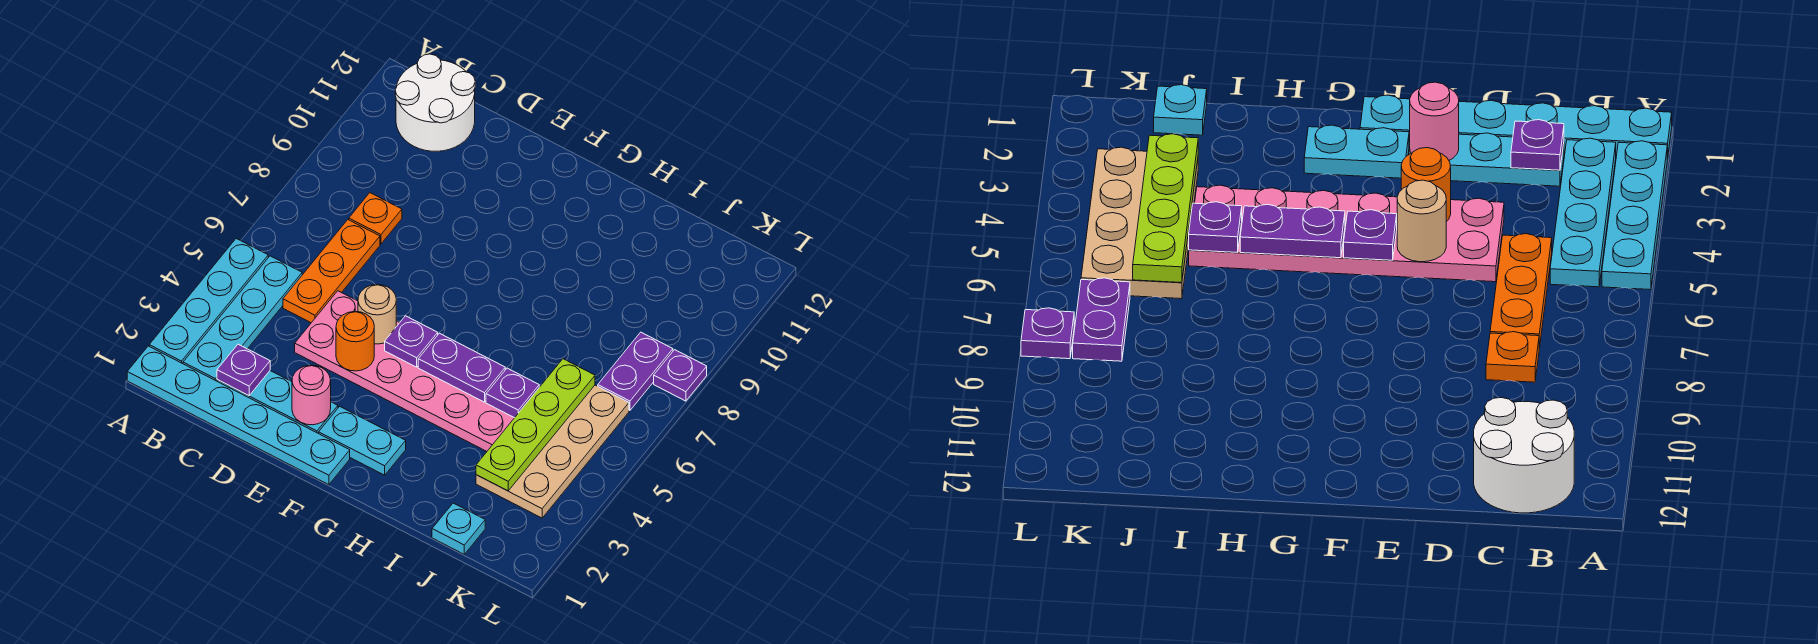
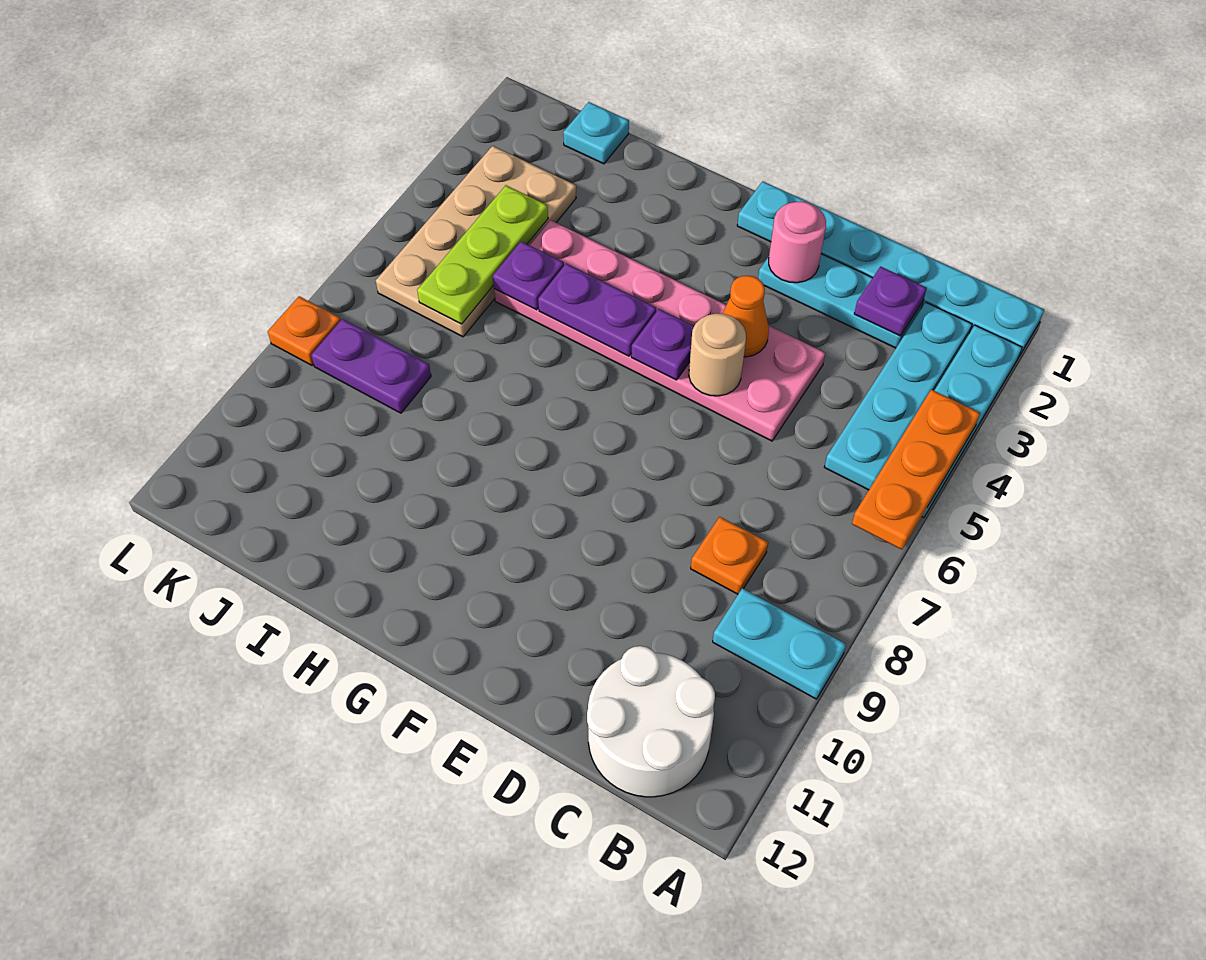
orange 1x3 plate [283,220,380,323] -> orange 1x3 plate moved to [852,390,980,550]
orange 1x1 round brick [336,311,374,371] -> orange 1x1 cone [722,276,769,357]
cyan 1x2 plate [319,406,406,475] -> cyan 1x2 plate moved to [713,588,846,699]
lime 1x4 plate [476,359,595,491] -> lime 1x3 plate [417,185,548,324]
purple 1x2 plate [598,332,673,410] -> purple 1x2 plate turned to [311,319,431,413]
purple 1x1 plate [654,350,707,401] -> orange 1x1 plate [268,296,341,365]

